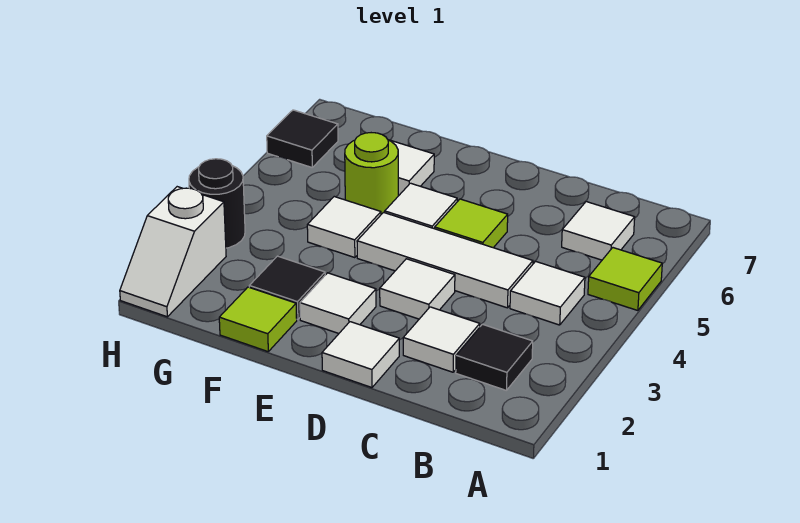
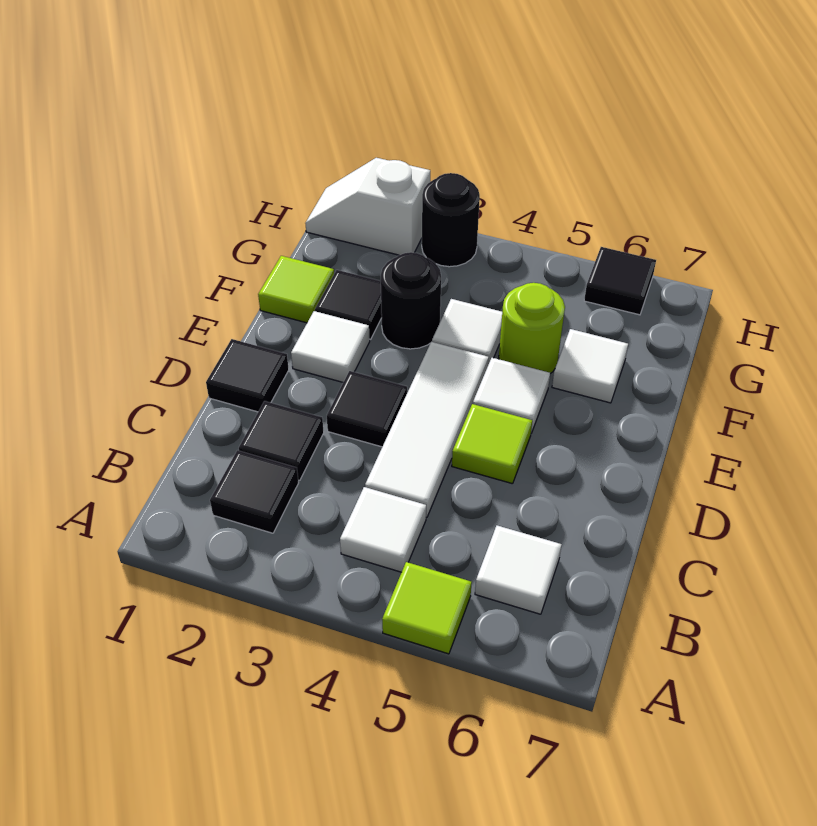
white 1x1 tile [403,307,480,372] -> black 1x1 tile [239,401,324,480]
white 1x1 tile [322,322,399,388] -> black 1x1 tile [206,339,289,412]
white 1x1 tile [380,259,455,319] -> black 1x1 tile [327,371,407,447]
none -> black 1x1 round brick [381,252,441,349]

